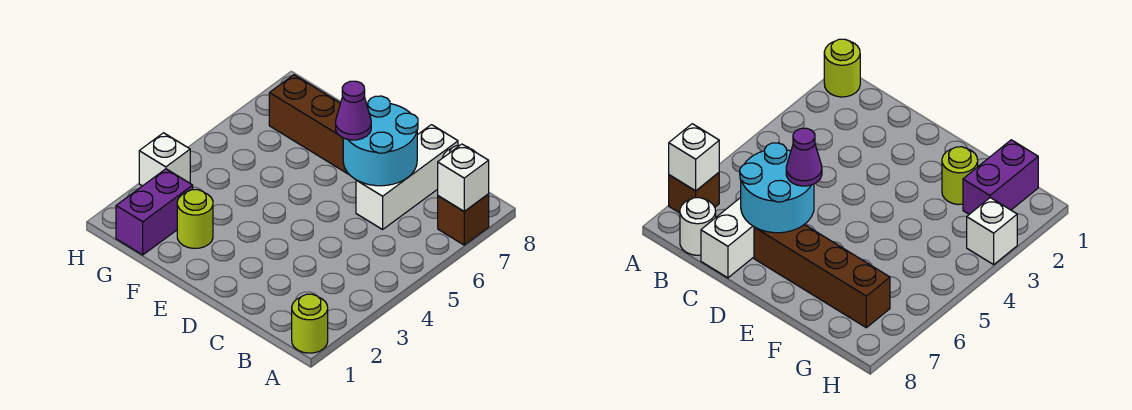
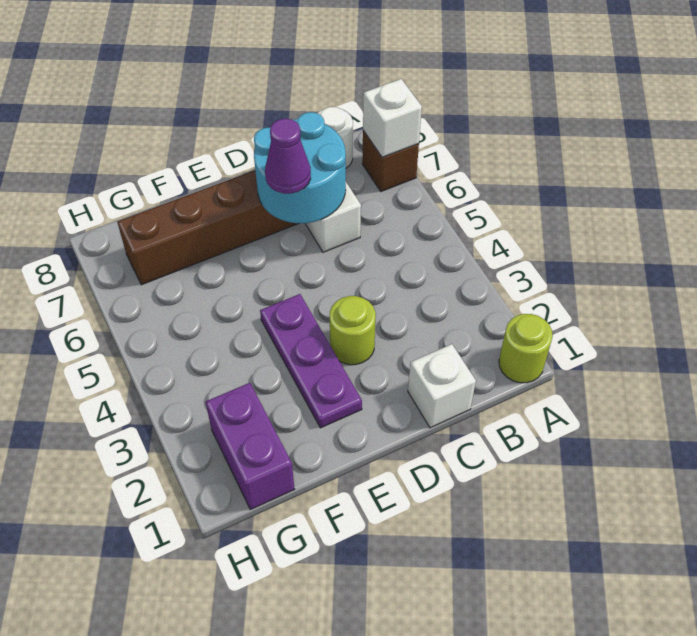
none -> purple 1x3 plate [260,294,362,428]
lime 1x1 round brick [177,190,213,248] -> lime 1x1 round brick moved to [330,296,376,365]
white 1x1 brick [139,133,190,186] -> white 1x1 brick moved to [408,344,476,428]

